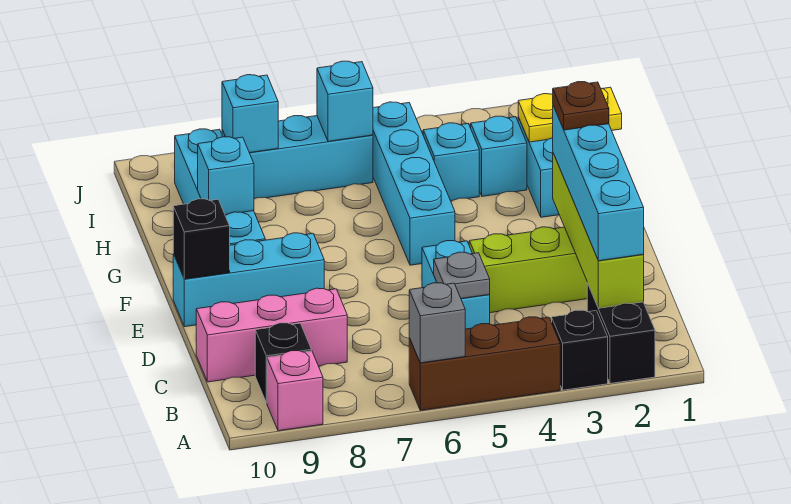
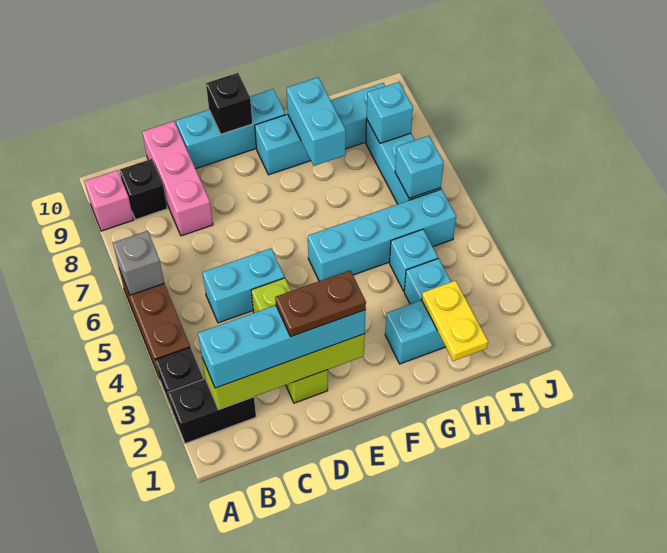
grey 1x1 plate [434,252,490,298] -> none
brown 1x1 plate [553,82,609,130] -> brown 1x2 plate [275,270,366,337]
cyan 1x3 brick [173,233,324,327] -> cyan 1x3 brick turned to [176,89,286,169]
cyan 1x1 brick [198,137,254,215] -> cyan 1x2 brick [287,78,346,166]

